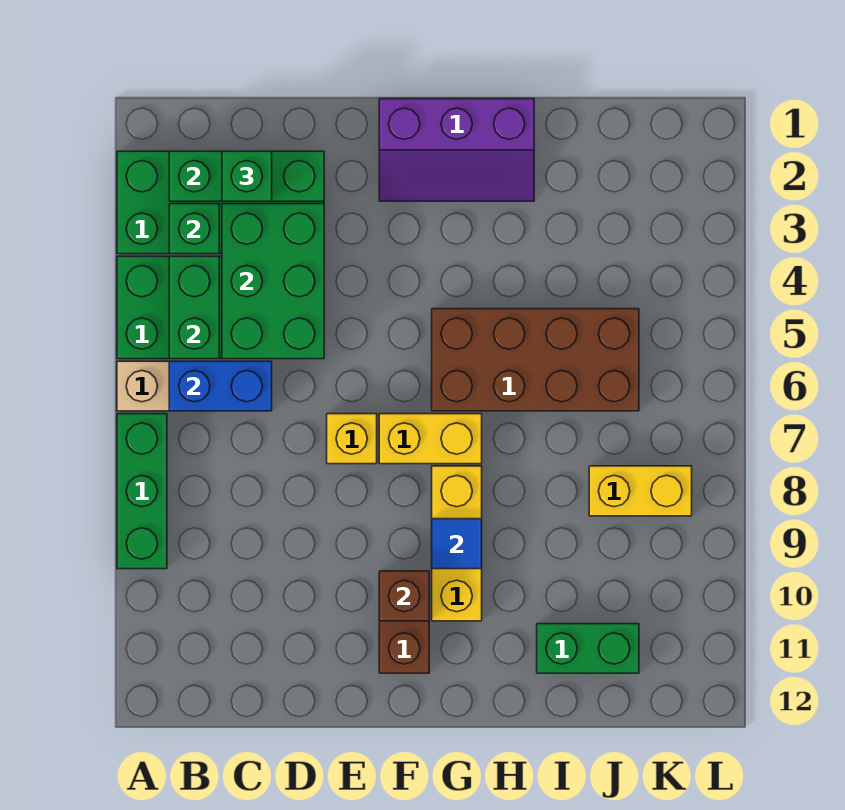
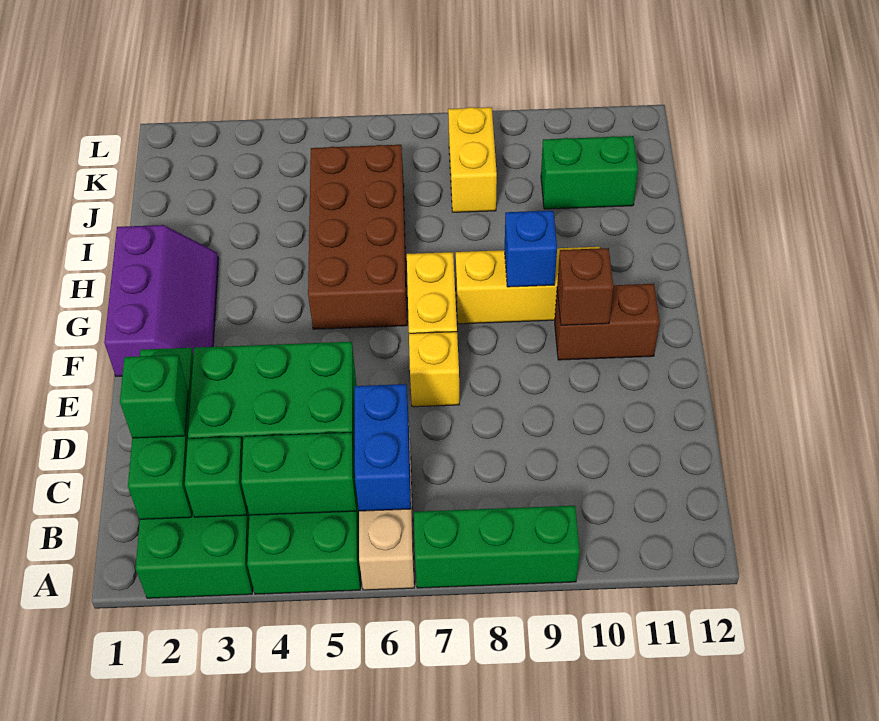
blue 1x1 tile [432,519,482,569] -> blue 1x1 brick [504,211,557,287]
green 1x2 brick [537,624,639,673] -> green 1x2 brick turned to [541,136,638,209]

